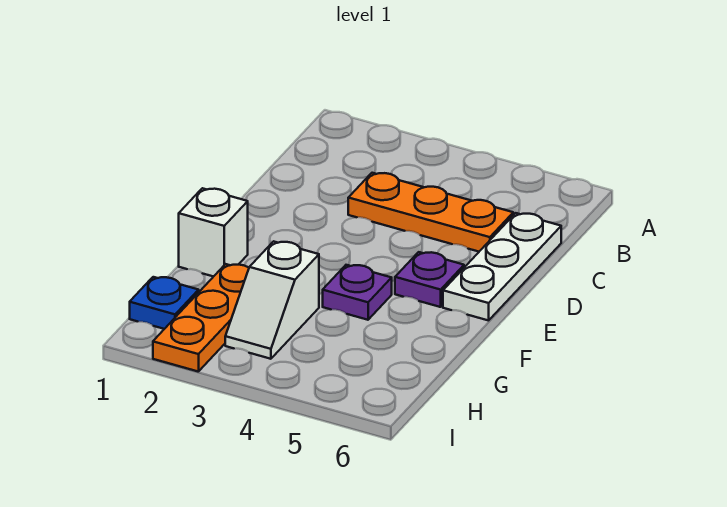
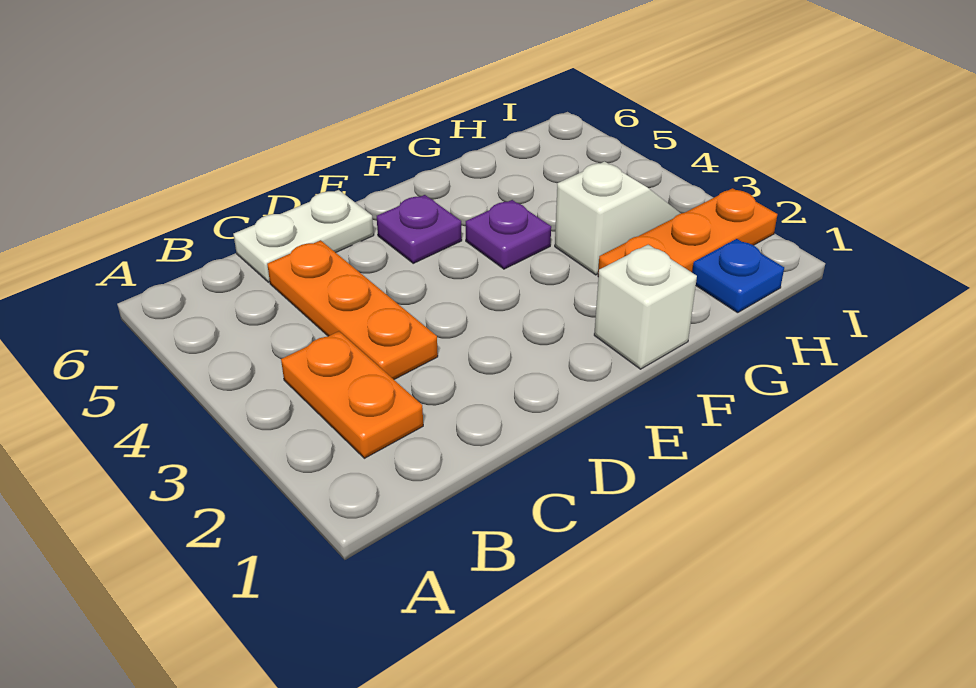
none -> orange 1x2 plate [281,331,423,458]
white 1x3 plate [443,213,561,321] -> white 1x2 plate [233,190,374,282]

